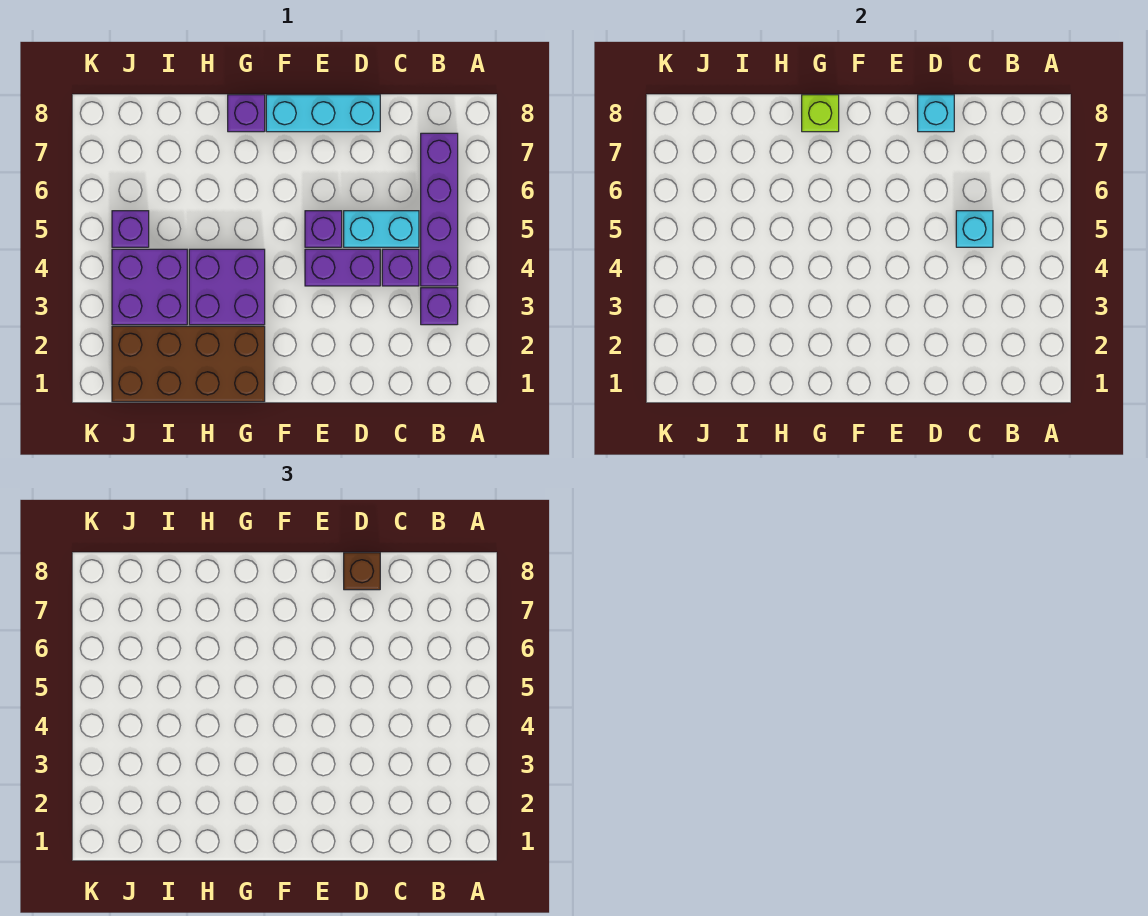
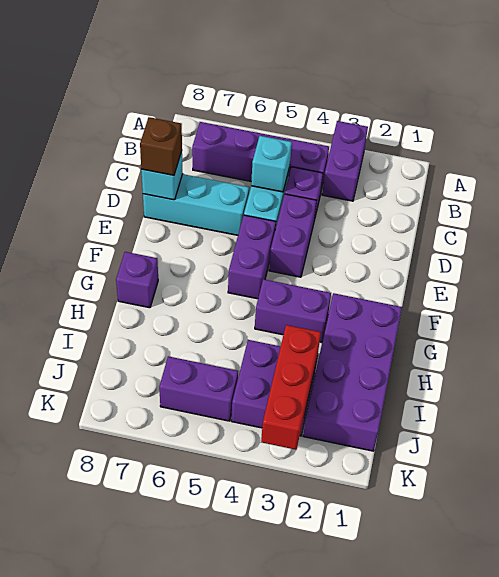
purple 1x1 brick [421,288,458,325] -> purple 1x2 brick [322,121,368,201]
cyan 1x3 brick [266,95,380,132] -> cyan 1x3 brick turned to [143,174,249,235]
purple 1x1 brick [305,211,342,247] -> purple 1x2 brick [228,215,276,299]
brown 2x4 brick [112,326,265,402] -> purple 2x4 brick [303,293,402,451]
purple 2x2 brick [189,249,265,325] -> purple 1x2 brick [255,279,331,343]
lime 1x1 brick [802,95,839,132] -> none
none -> red 1x3 brick [261,325,321,450]
purple 1x1 brick [112,211,149,247] -> purple 1x2 brick [159,356,238,421]

